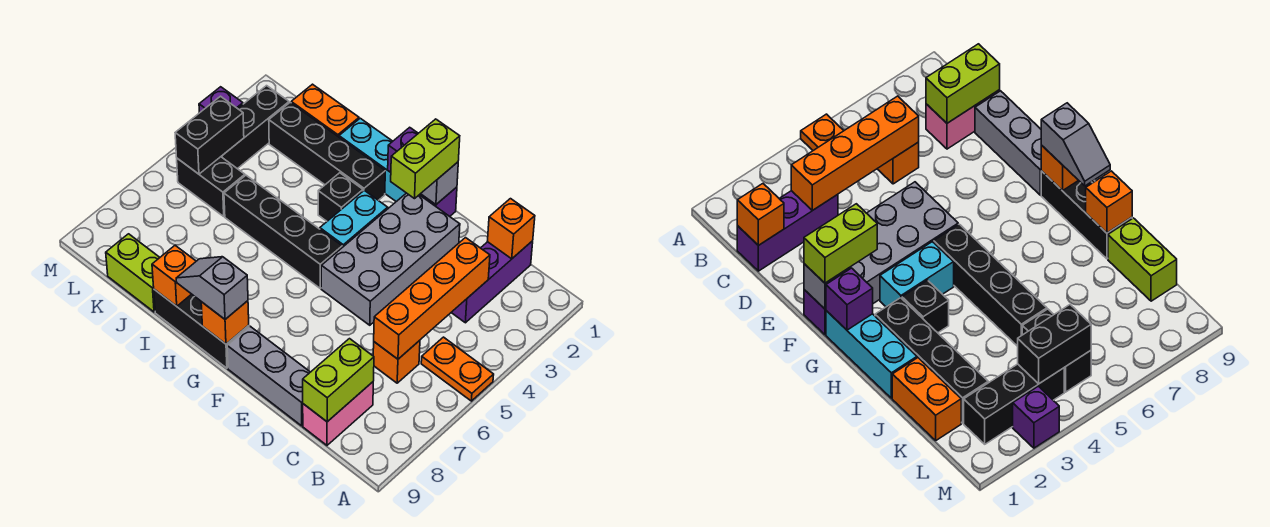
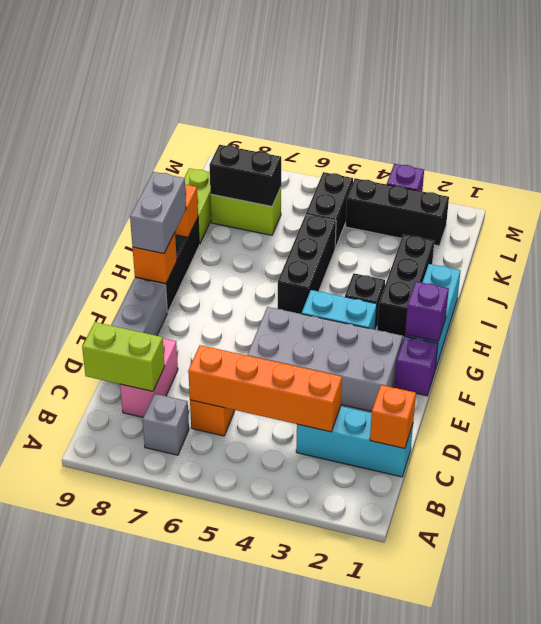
orange 1x2 plate [421,337,494,401] -> none
purple 1x3 brick [451,241,533,323] -> cyan 1x3 brick [296,406,413,477]
pink 1x2 brick [303,382,373,445] -> pink 1x2 brick turned to [120,338,178,417]
grey 1x1 brick [421,162,458,205] -> grey 1x1 brick moved to [143,394,189,455]
lime 1x2 brick [391,119,460,199] -> lime 1x2 brick moved to [210,188,281,235]
black 1x4 brick [224,175,342,288] -> black 1x3 brick [278,215,336,314]
grey 1x2 slope [176,257,248,319] -> grey 1x2 brick [130,172,186,254]
black 1x4 brick [269,103,385,200] -> black 1x3 brick [377,234,434,337]
orange 1x2 brick [291,84,359,137] -> none
black 1x2 brick [175,96,244,174] -> black 1x2 brick moved to [210,145,281,206]

